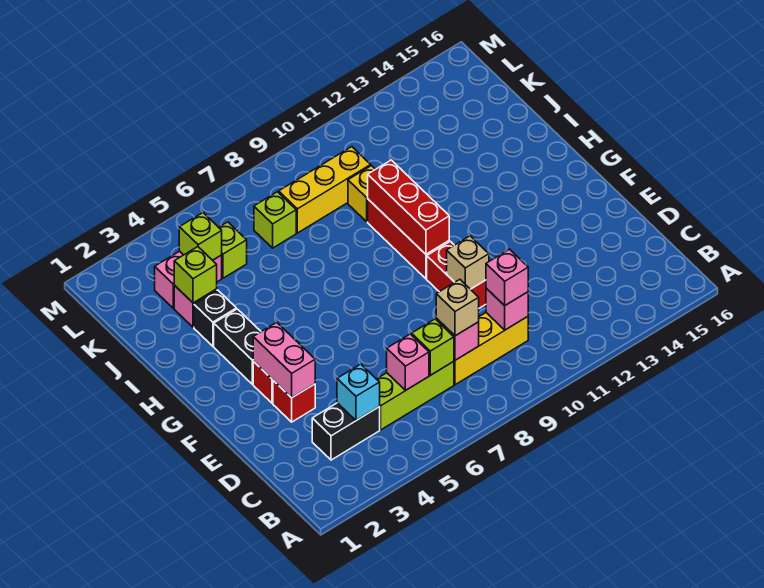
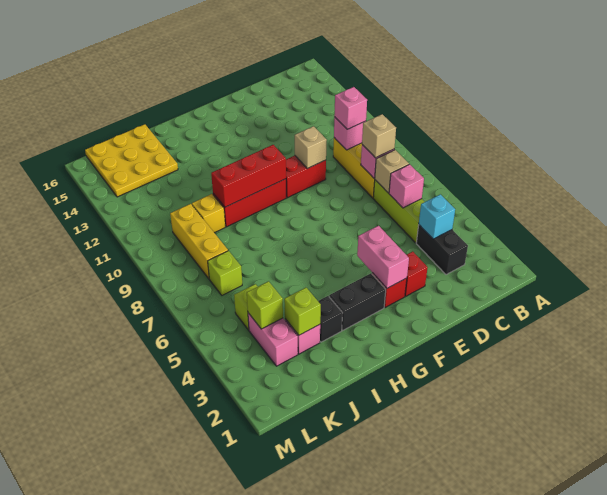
lime 1x1 brick [412,319,454,375] -> tan 1x1 brick [375,150,409,193]
pink 1x2 brick [253,322,315,398] -> pink 1x2 brick turned to [357,226,409,288]
none -> yellow 3x3 plate [85,124,178,197]

